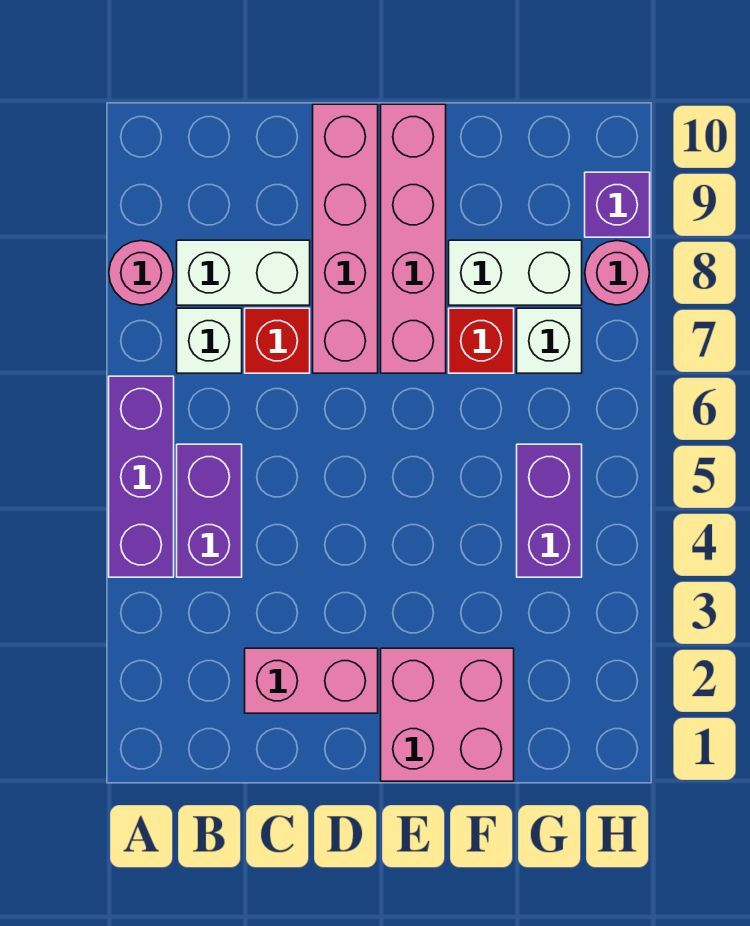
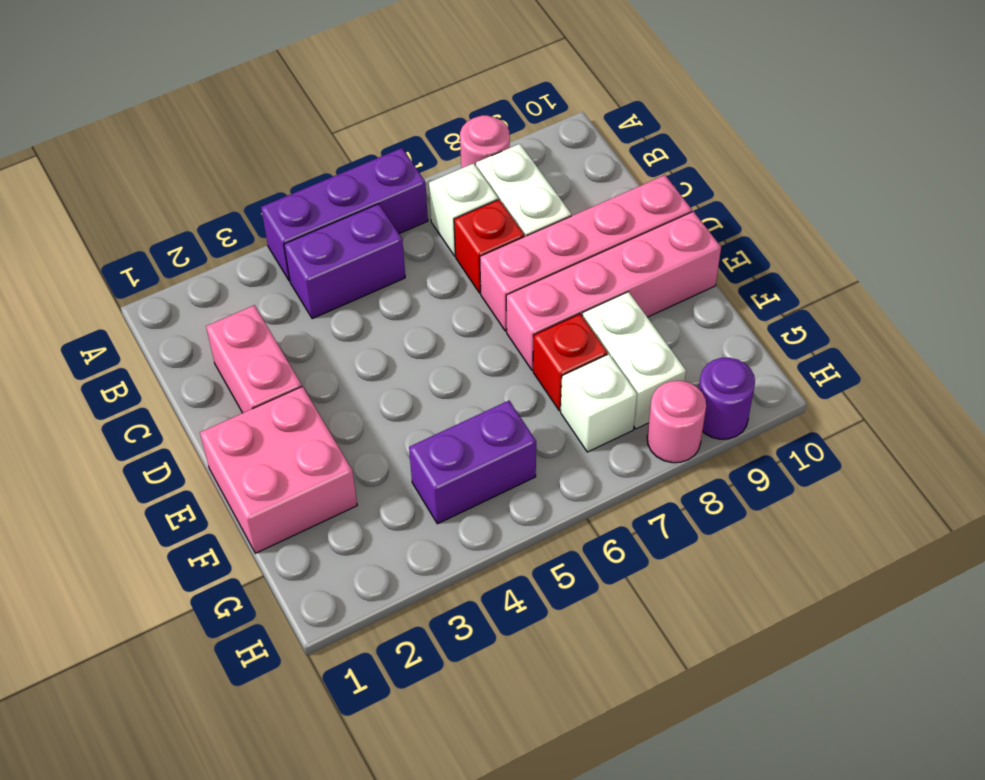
purple 1x1 brick [585,172,650,237] -> purple 1x1 round brick [699,358,755,439]

